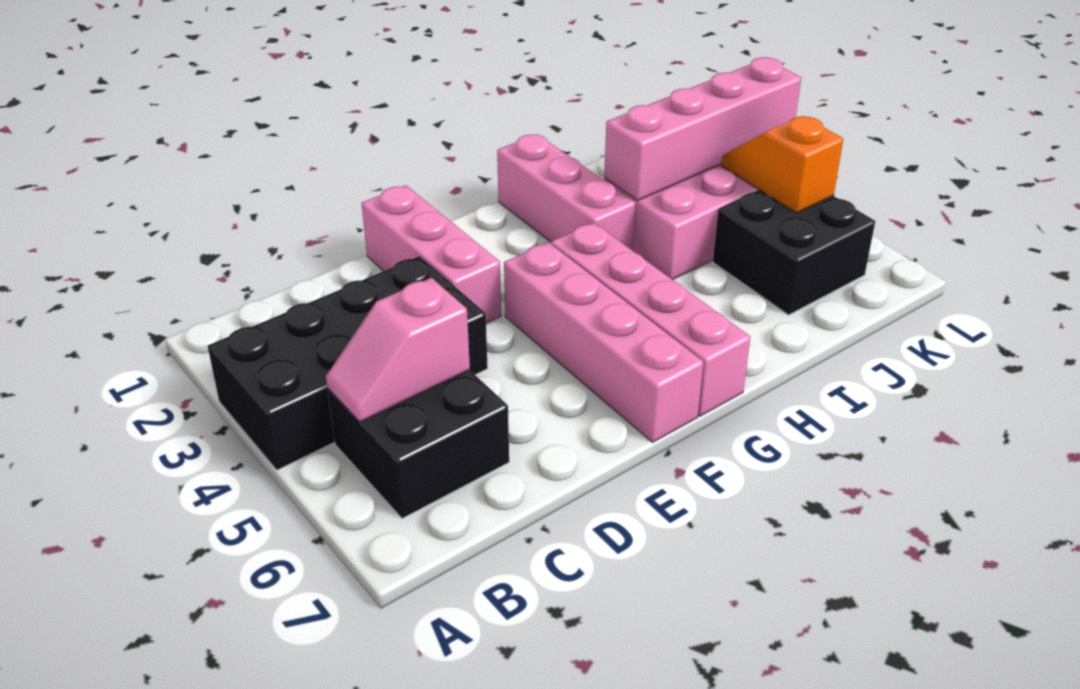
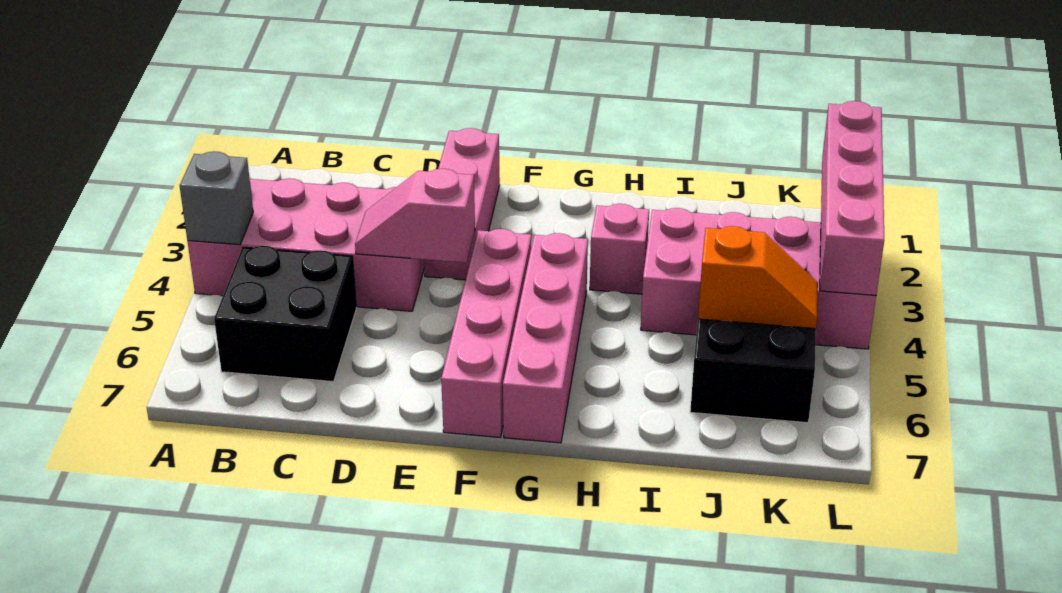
black 2x4 brick [208,256,488,470] -> pink 2x4 brick [187,178,424,311]
none -> grey 1x1 brick [180,151,253,245]
pink 1x2 slope [326,278,470,422] -> pink 1x2 slope moved to [355,169,475,263]
pink 1x3 brick [497,134,636,251] -> pink 1x1 brick [590,204,649,294]
pink 1x4 brick [604,57,801,200] -> pink 1x4 brick turned to [820,101,884,295]
orange 1x2 slope [721,116,843,213] -> orange 1x2 slope turned to [698,226,818,329]

